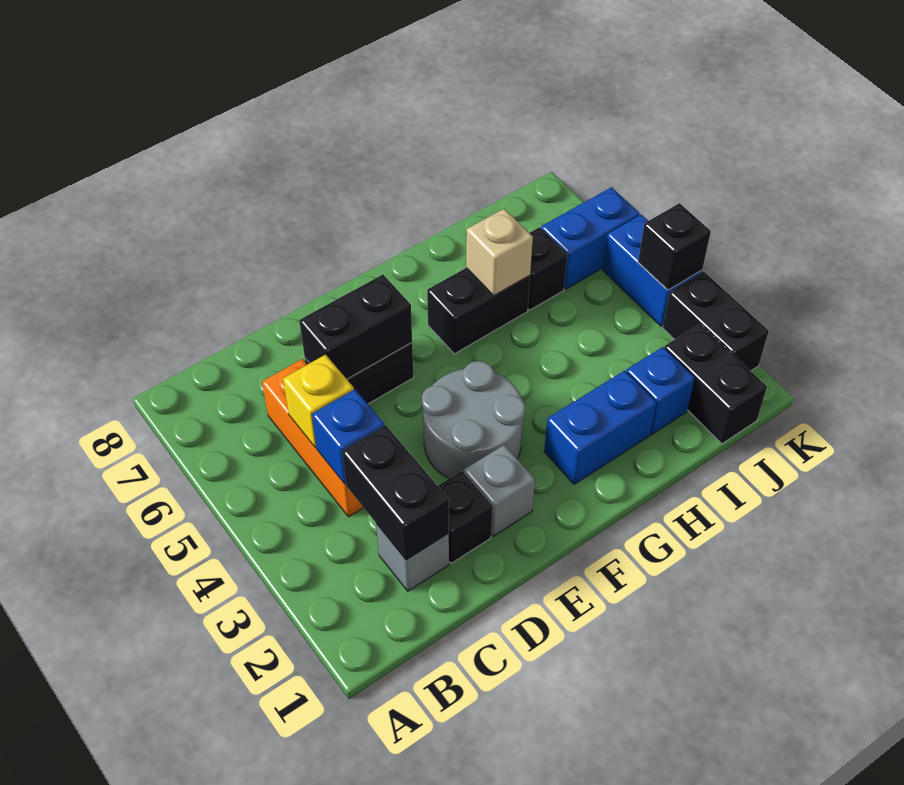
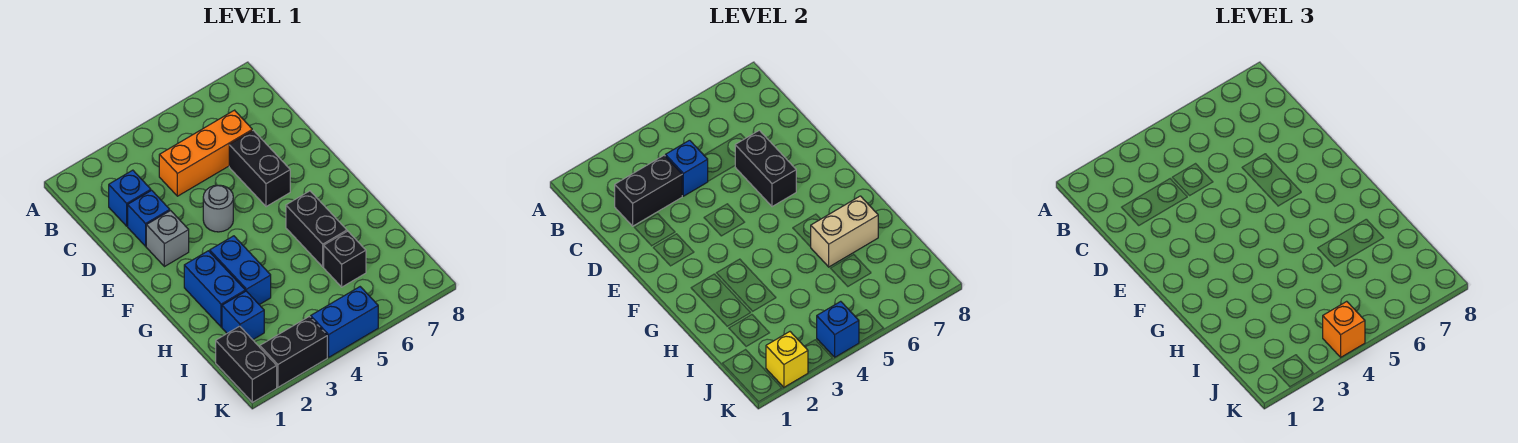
grey 1x1 brick [376,524,449,591] -> blue 1x1 brick [109,170,151,226]
yellow 1x1 brick [283,355,354,448] -> yellow 1x1 brick moved to [766,332,808,387]
black 1x1 brick [438,471,493,563] -> blue 1x1 brick [128,190,170,246]
grey 2x2 round brick [422,361,525,478] -> grey 1x1 round brick [203,185,233,232]
tan 1x1 brick [466,209,533,296] -> tan 1x2 brick [811,196,878,267]
black 1x2 brick [664,324,767,444] -> black 1x2 brick turned to [216,326,277,402]
blue 1x2 brick [541,187,640,289] -> blue 1x2 brick moved to [210,236,271,305]
black 1x1 brick [638,203,711,290] -> blue 1x1 brick [817,301,859,357]
none -> orange 1x1 brick [1323,301,1365,357]

